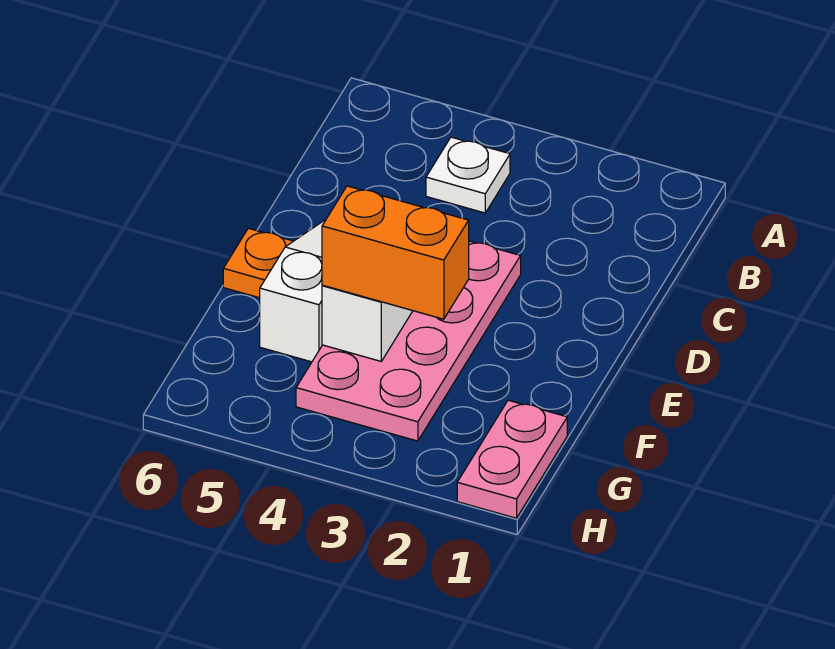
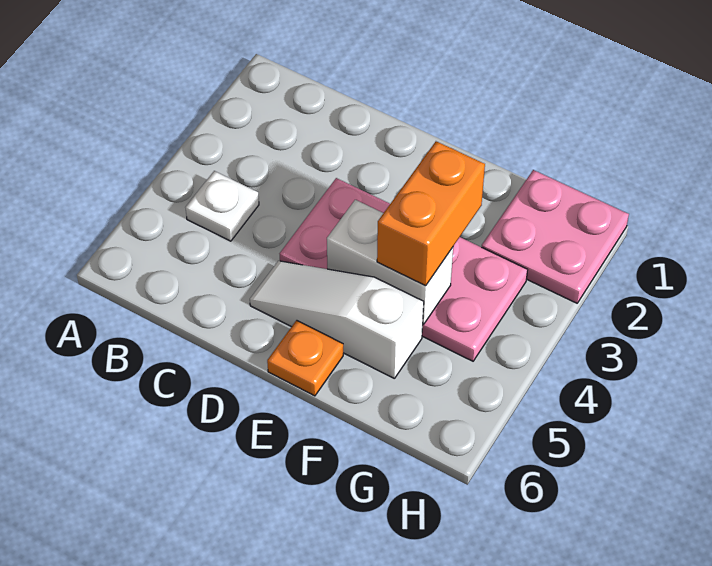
pink 1x2 plate [457,400,567,518] -> pink 2x2 plate [482,170,629,303]

